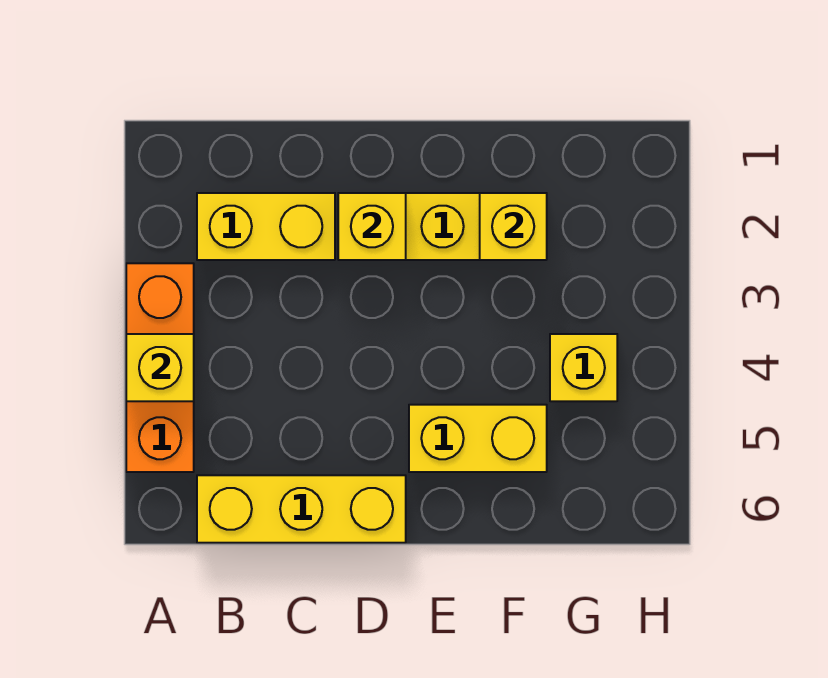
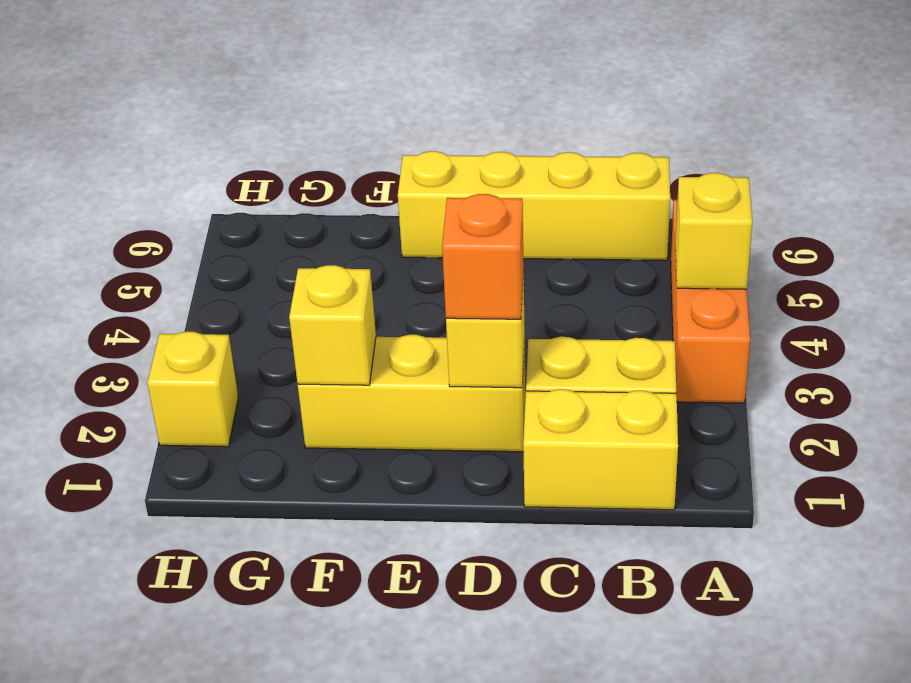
yellow 1x3 brick [197,475,406,543] -> yellow 1x4 brick [398,151,670,260]
none -> orange 1x1 brick [442,194,524,319]
yellow 1x2 brick [409,405,547,472] -> yellow 1x2 brick moved to [523,389,678,510]
yellow 1x1 brick [550,334,617,401] -> yellow 1x1 brick moved to [147,332,238,447]

